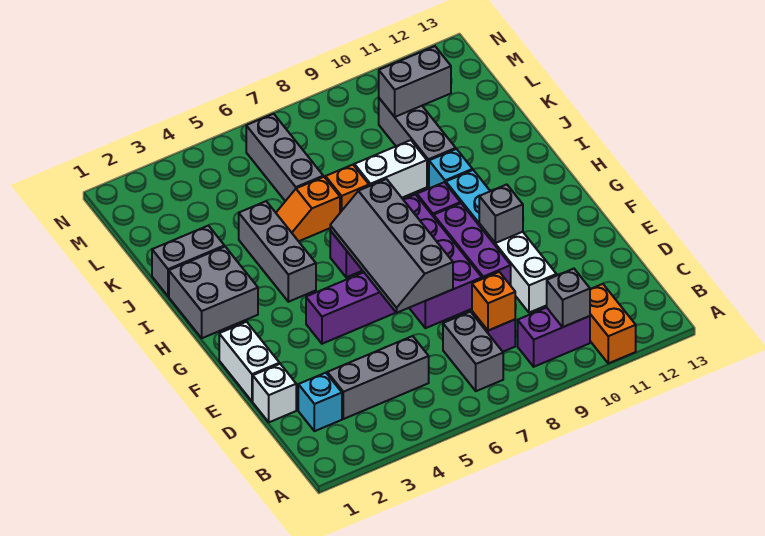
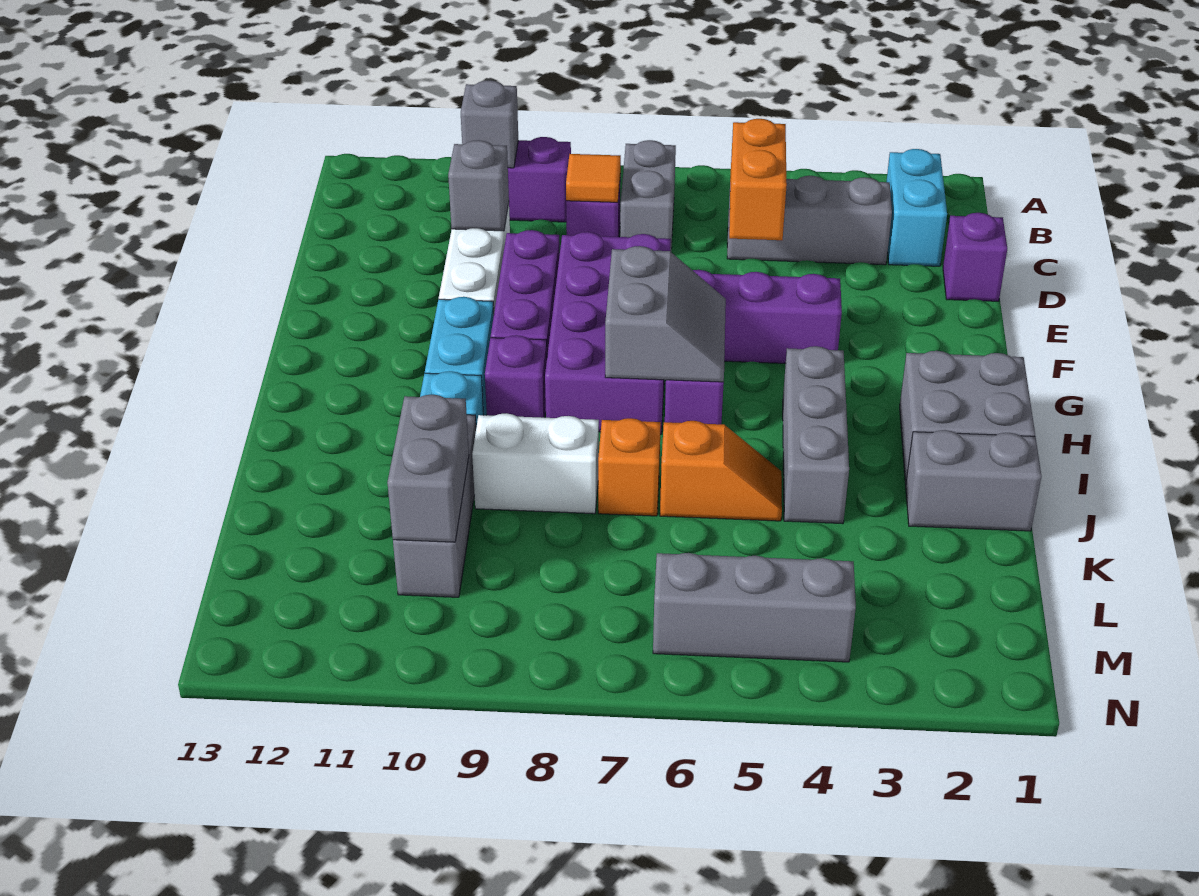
orange 1x2 brick [590,284,636,363] -> orange 1x2 brick moved to [729,119,787,240]
cyan 1x1 brick [298,373,342,431] -> cyan 1x2 brick [886,149,947,266]
orange 1x1 brick [472,272,515,331] -> orange 1x1 tile [566,154,621,202]
white 1x1 brick [253,364,296,422] -> purple 1x1 brick [943,213,1007,301]
white 1x2 brick [219,322,279,401] -> none
grey 2x4 slope [330,179,453,313] -> grey 2x2 slope [605,246,726,382]
grey 1x1 brick [479,185,523,243] -> grey 1x1 brick moved to [448,140,509,231]
grey 1x3 brick [246,114,323,201] -> grey 1x3 brick turned to [653,553,856,662]
grey 1x2 brick [379,46,451,117] -> grey 1x2 brick turned to [387,395,469,542]

